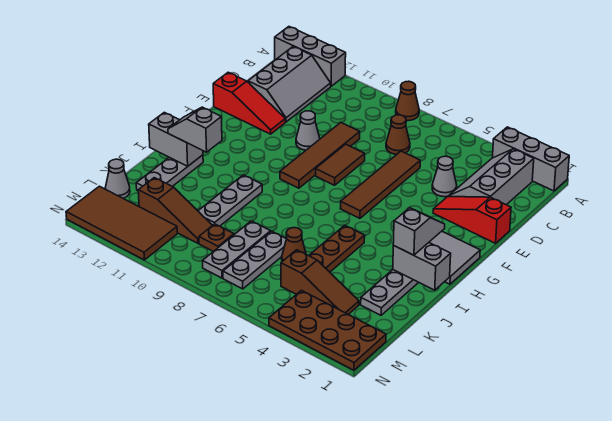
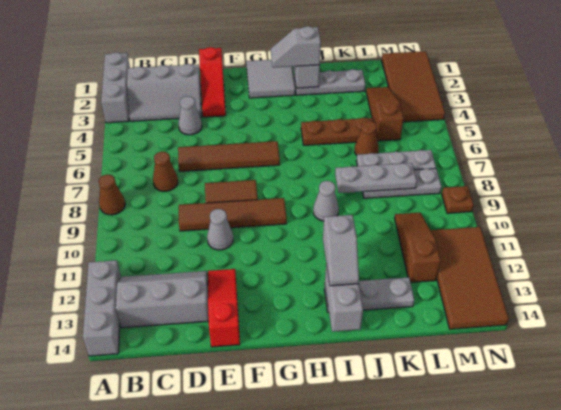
grey 1x3 plate [198,175,262,226] -> grey 1x3 plate moved to [335,163,417,193]
brown 1x1 plate [199,224,234,252] -> brown 1x1 plate moved to [442,186,474,213]
grey 1x1 cone [105,159,130,198] -> grey 1x1 cone moved to [313,181,339,221]
brown 2x4 plate [269,290,386,370] -> brown 2x4 tile [382,51,445,122]

